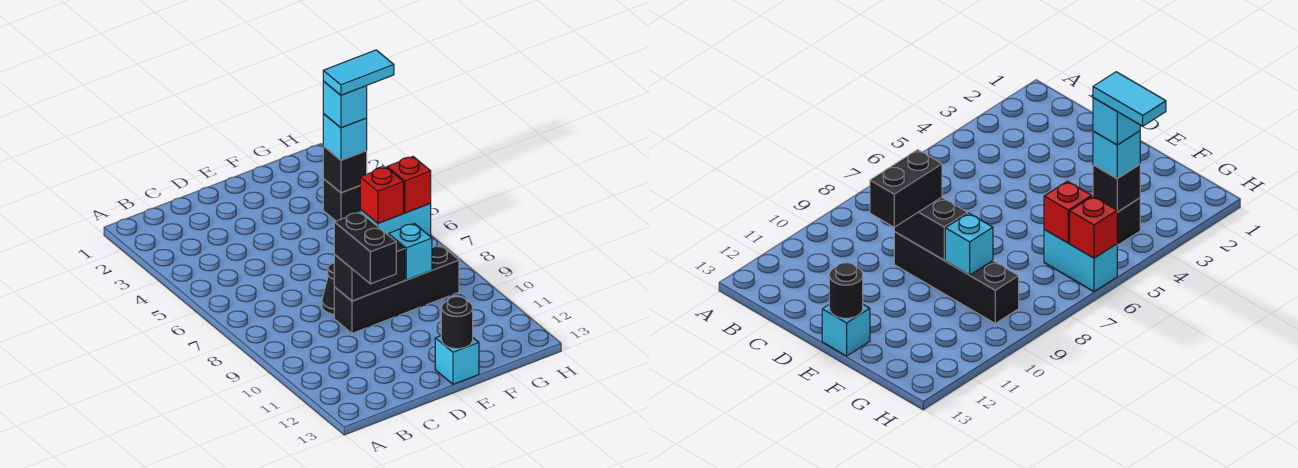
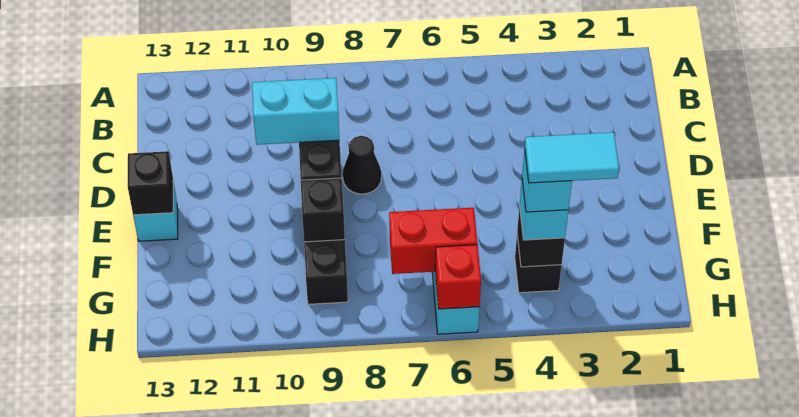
black 1x2 brick [334,212,396,284] -> cyan 1x2 brick [252,78,339,145]
black 1x1 round brick [441,296,473,349] -> black 1x1 brick [128,151,173,215]
cyan 1x1 brick [389,224,432,280] -> black 1x1 brick [301,178,345,242]
cyan 1x2 tile [323,50,394,95] -> cyan 1x2 tile turned to [525,132,619,183]
red 1x1 brick [360,167,404,223] -> red 1x2 brick [389,208,477,274]

